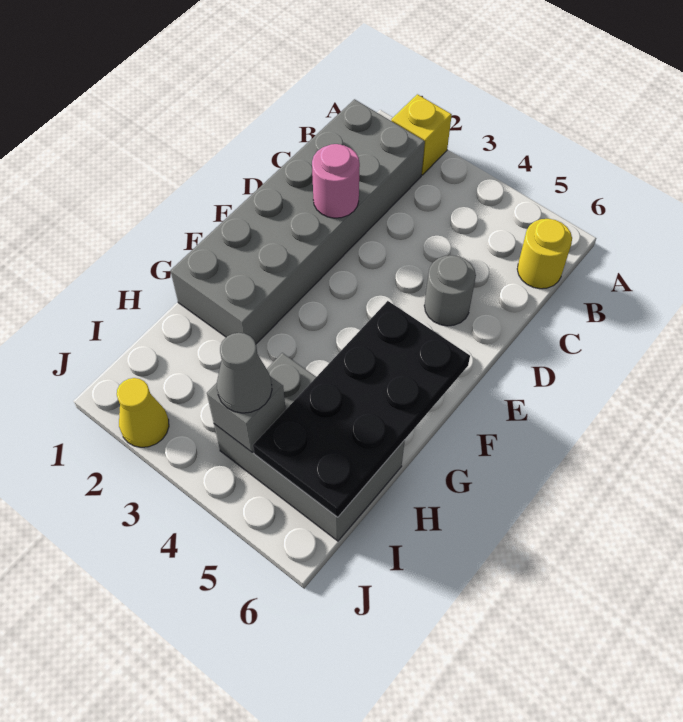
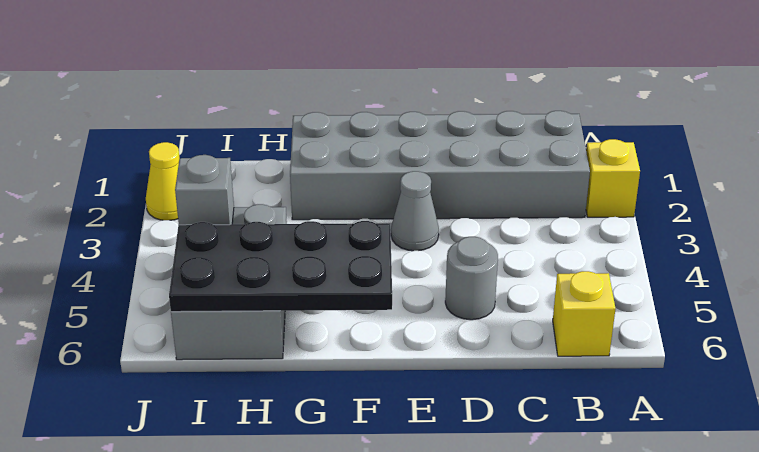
yellow 1x1 round brick [517,219,572,289] -> yellow 1x1 brick [553,271,616,356]
pink 1x1 round brick [312,144,360,218] -> none
grey 1x1 cone [217,333,272,413] -> grey 1x1 cone moved to [391,171,439,251]

